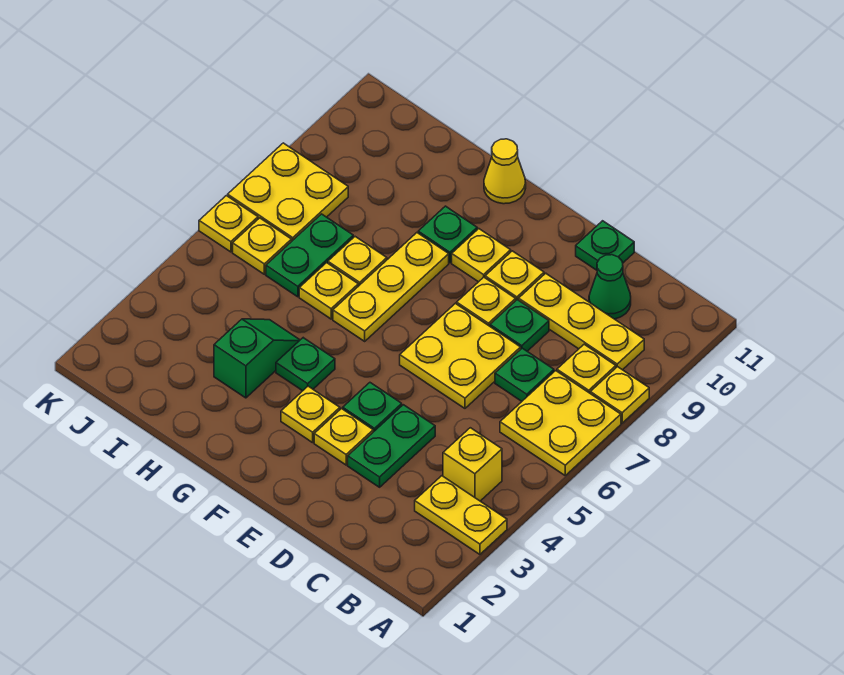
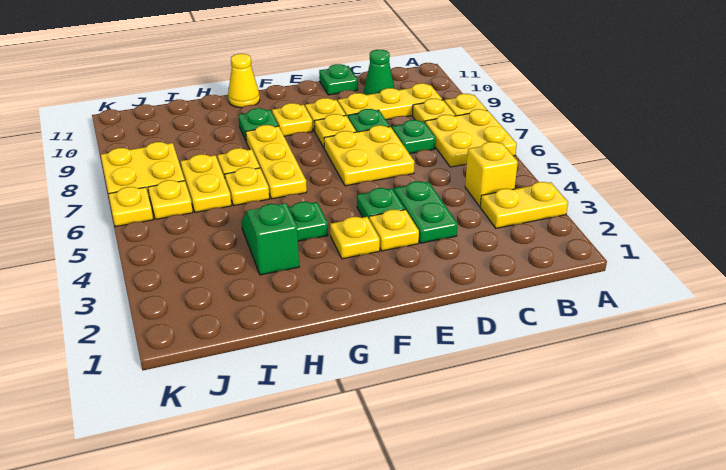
green 1x2 plate [266,214,353,297] -> yellow 1x2 plate [181,154,231,212]

